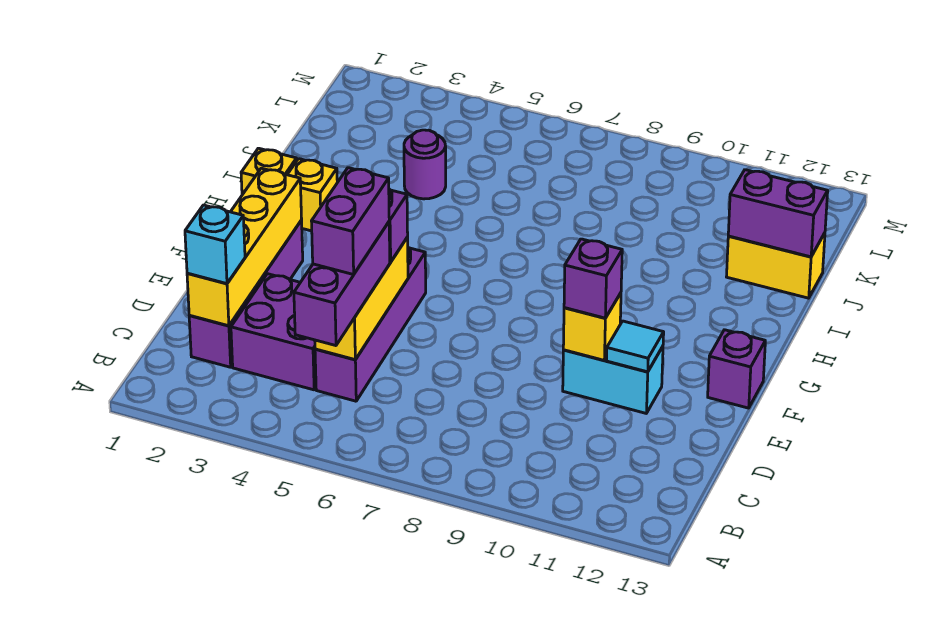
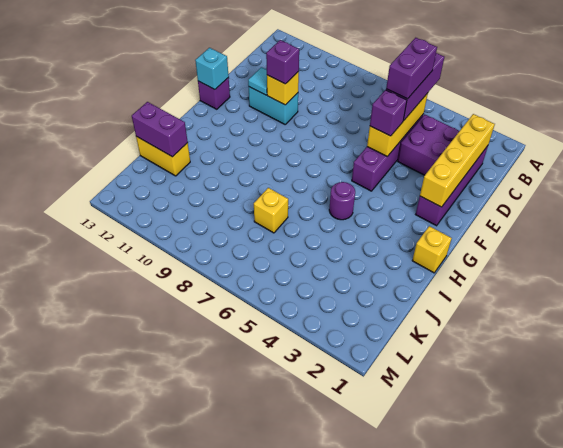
cyan 1x1 brick [185,205,245,284] -> cyan 1x1 brick moved to [195,48,229,90]
yellow 1x1 brick [287,159,337,231] -> yellow 1x1 brick moved to [254,188,288,233]
purple 1x1 round brick [404,130,446,199] -> purple 1x1 round brick moved to [329,182,355,220]

